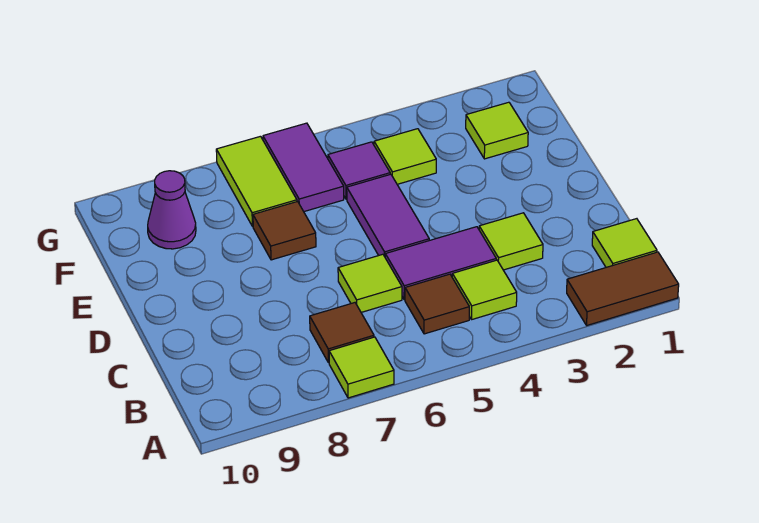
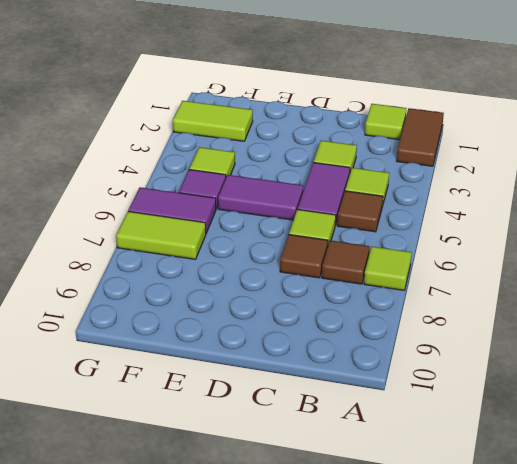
brown 1x1 tile [253,202,316,260] -> brown 1x1 tile moved to [280,235,328,278]
lime 1x1 tile [466,102,528,159] -> lime 1x2 tile [173,101,253,141]
purple 1x1 cone [148,171,196,249] -> none

